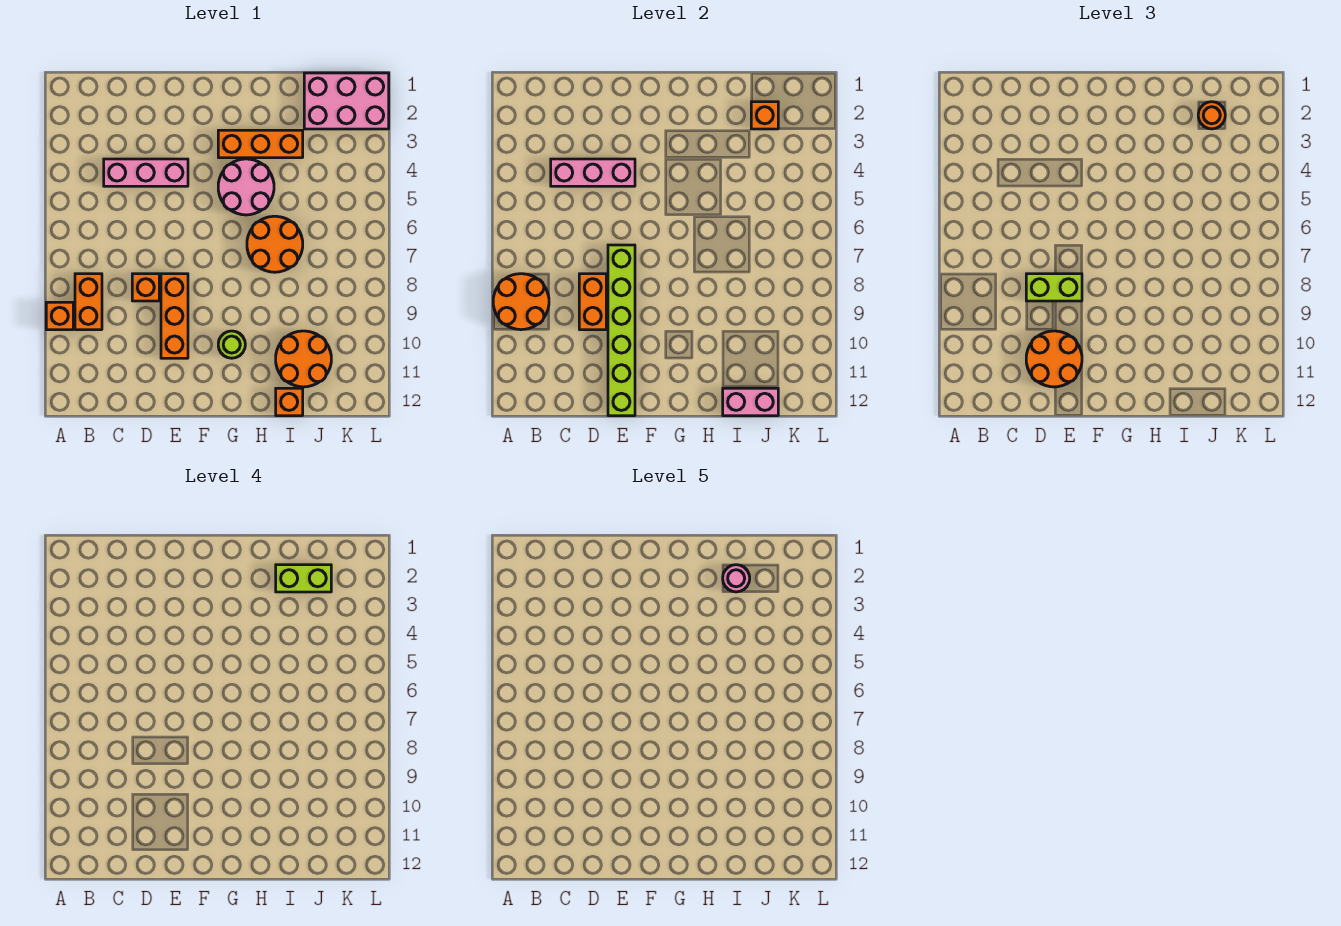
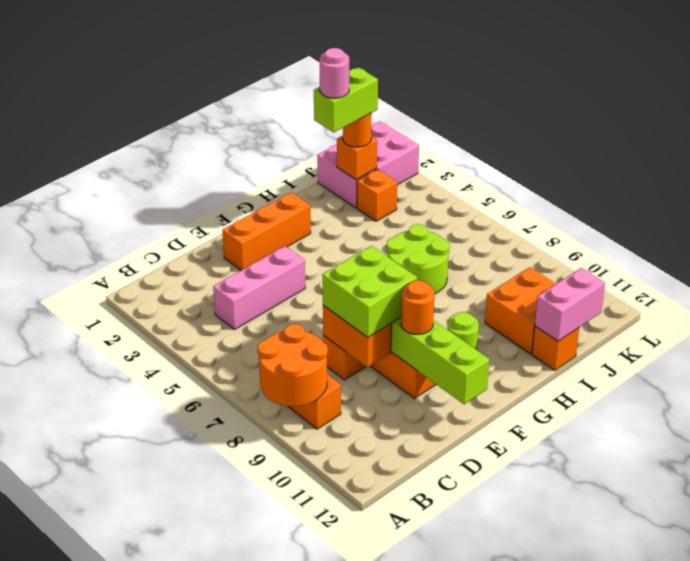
orange 1x1 brick [46,302,73,330] -> orange 1x1 brick moved to [357,169,397,221]
pink 1x3 brick [551,159,635,186] -> none
lime 1x2 brick [1026,274,1082,301] -> lime 2x2 brick [322,246,417,337]
orange 2x2 round brick [1026,331,1082,387] -> orange 1x1 round brick [401,281,434,334]
orange 1x3 brick [218,130,303,158] -> orange 1x3 brick moved to [222,192,311,270]
pink 2x2 round brick [218,159,274,215] -> none
orange 2x2 round brick [247,216,303,272] -> lime 2x2 round brick [387,224,450,294]
orange 2x2 round brick [276,331,331,387] -> orange 2x2 brick [485,267,556,354]

